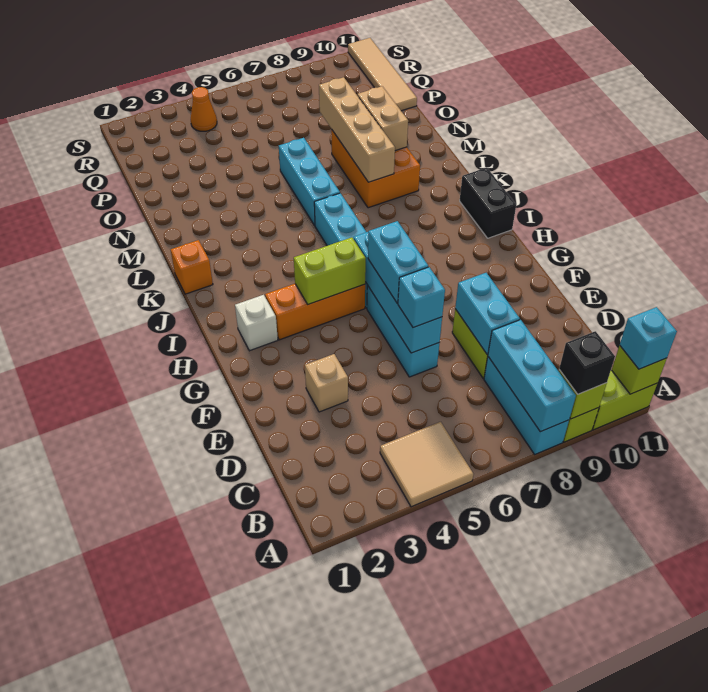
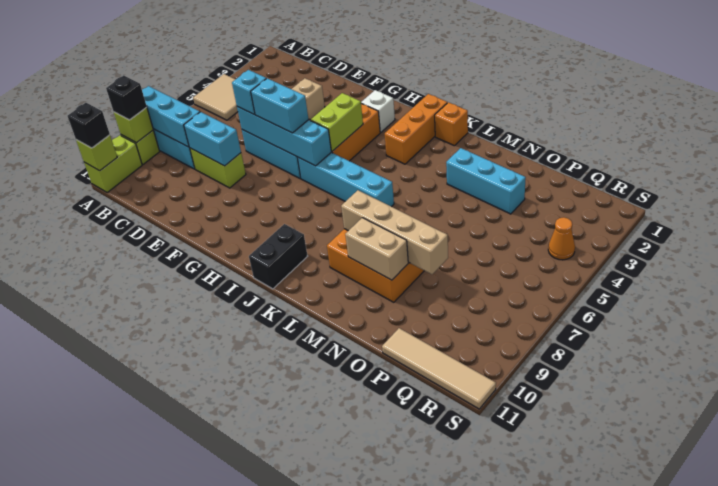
cyan 1x1 brick [620,307,677,369] -> black 1x1 brick [68,103,110,148]
black 1x2 brick [460,168,516,238] -> black 1x2 brick turned to [249,224,307,289]
none -> orange 1x3 brick [385,94,447,164]
cyan 1x3 brick [279,138,340,225] -> cyan 1x3 brick moved to [446,148,526,214]

